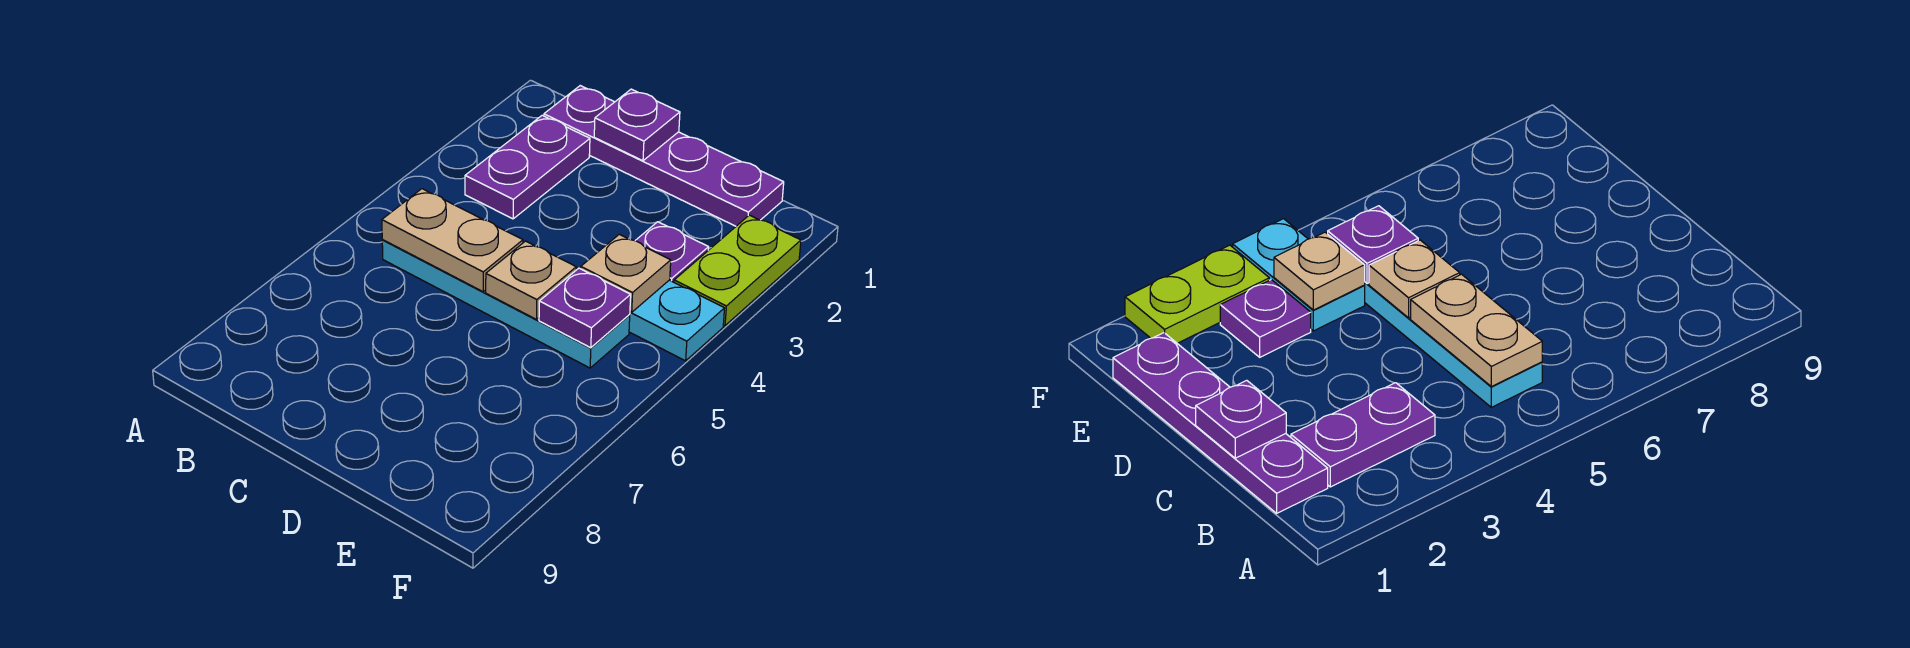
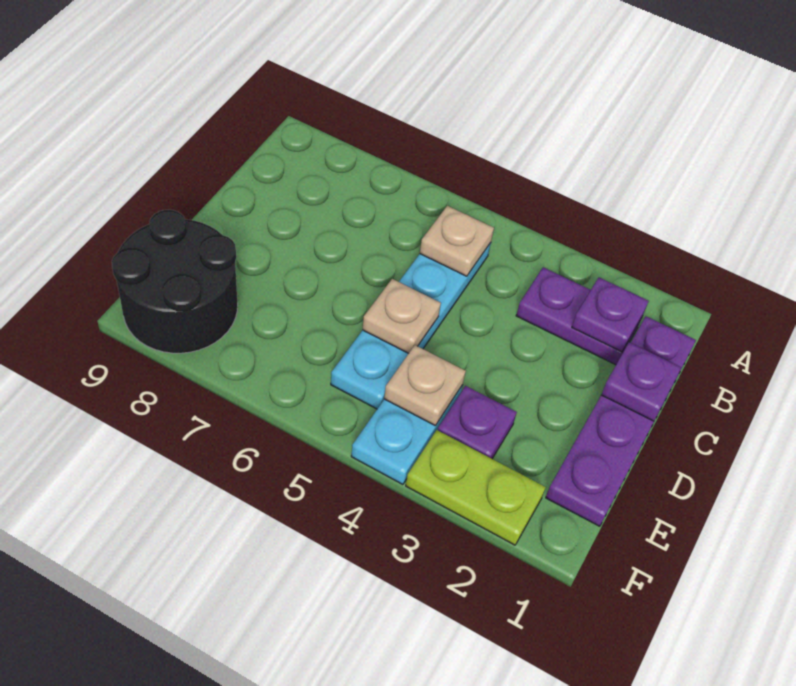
tan 1x2 plate [382,189,523,292] -> tan 1x1 plate [420,206,494,276]
purple 1x1 plate [539,268,631,348] -> purple 1x1 plate moved to [572,277,649,352]
none -> black 2x2 round brick [112,210,238,353]

